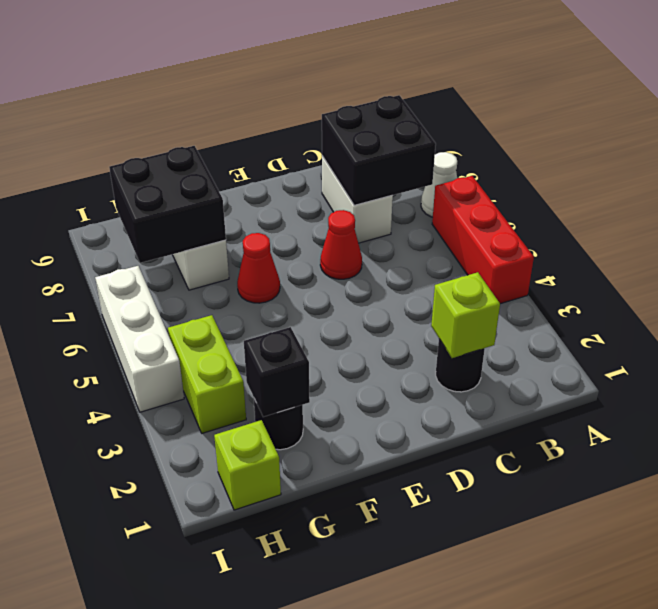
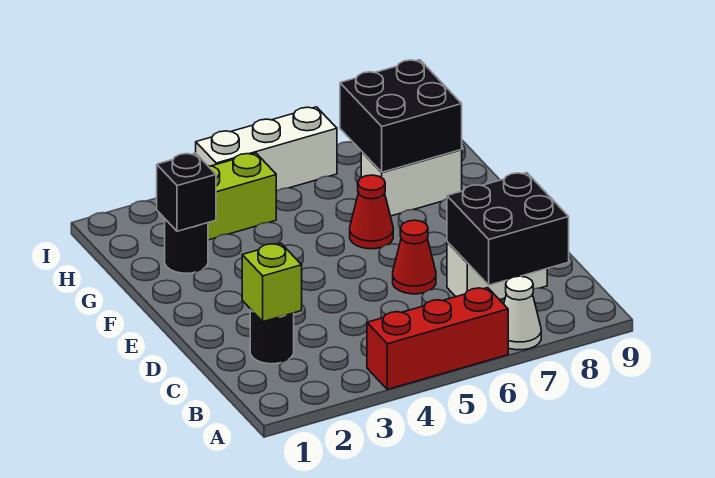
lime 1x1 brick [214,420,281,510] -> none

